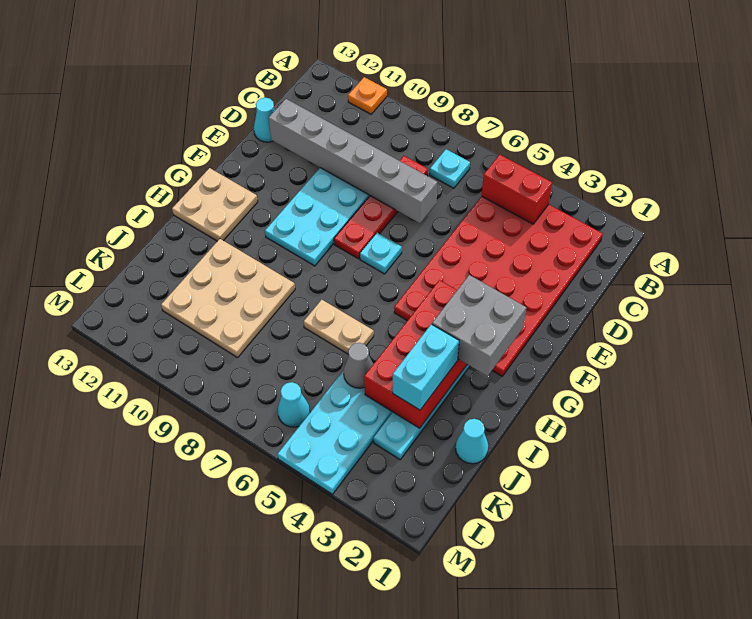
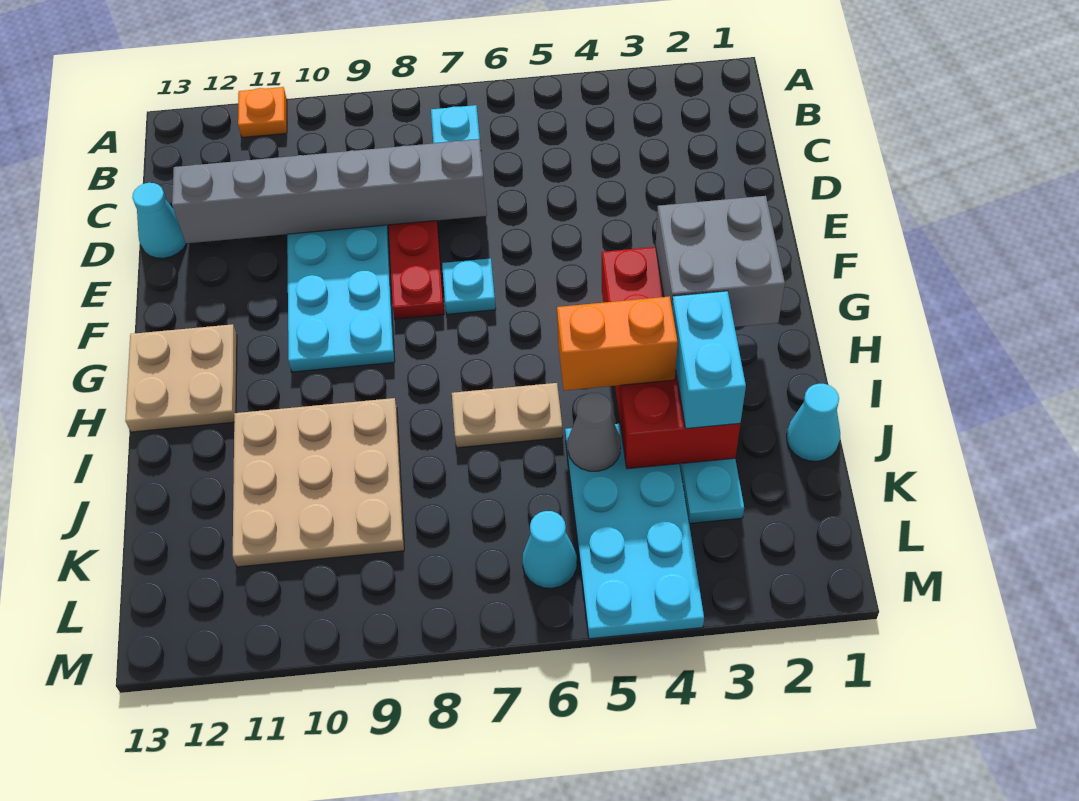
red 4x6 plate [394,196,603,376] -> none
red 1x2 brick [482,155,552,224] -> none
none -> orange 1x2 brick [557,296,678,391]

